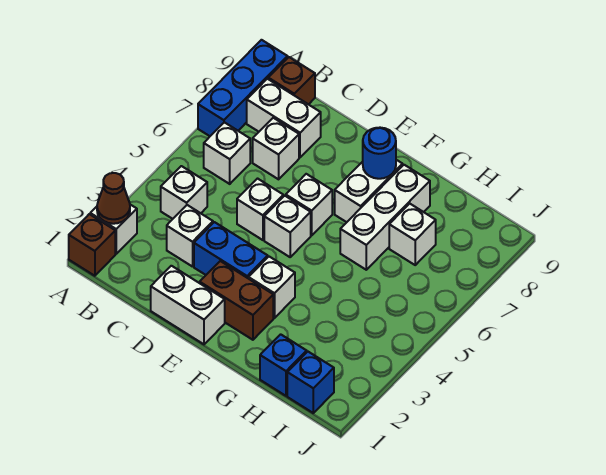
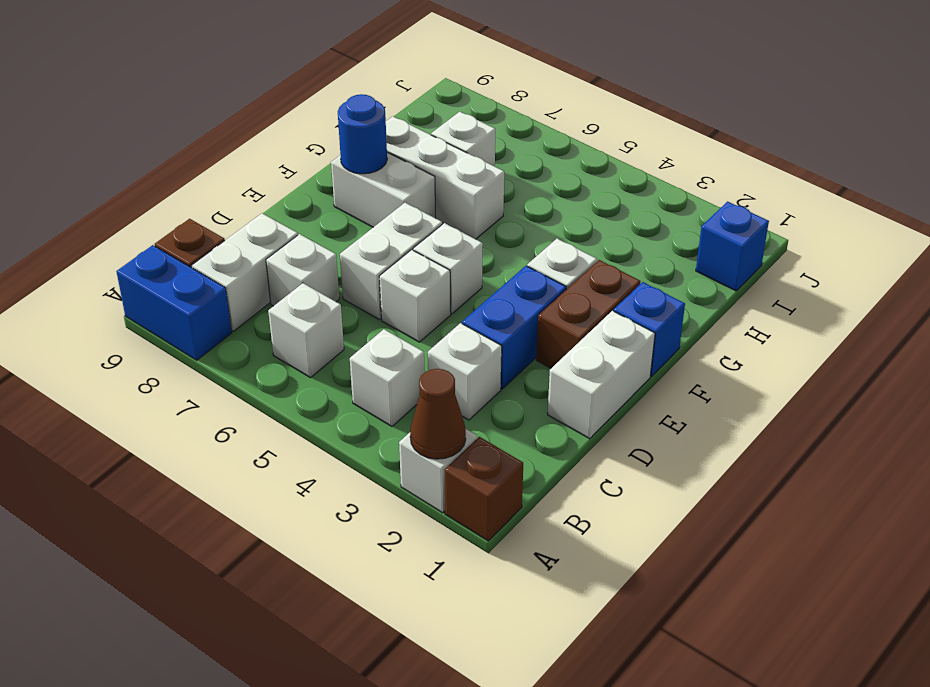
blue 1x3 brick [198,40,288,136] -> blue 1x2 brick [117,245,232,360]
white 1x1 brick [286,174,332,235] -> white 1x2 brick [340,203,442,320]
blue 1x1 brick [260,334,307,396] -> blue 1x1 brick moved to [614,282,685,376]

